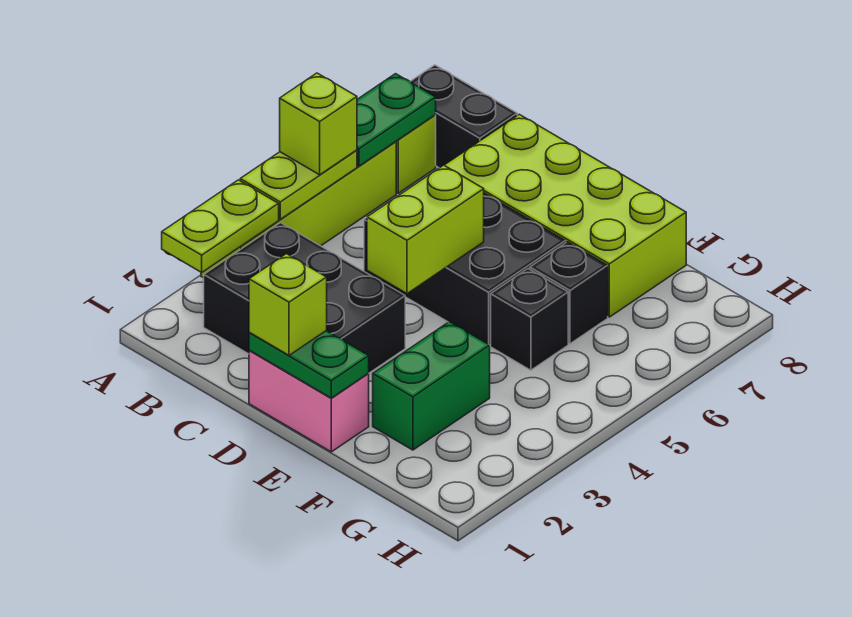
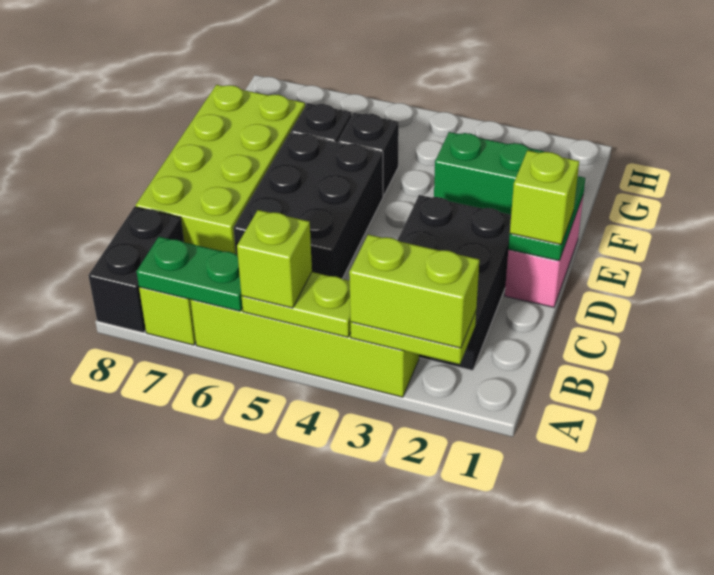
lime 1x2 brick [367,165,484,294] -> lime 1x2 brick moved to [349,235,479,348]

